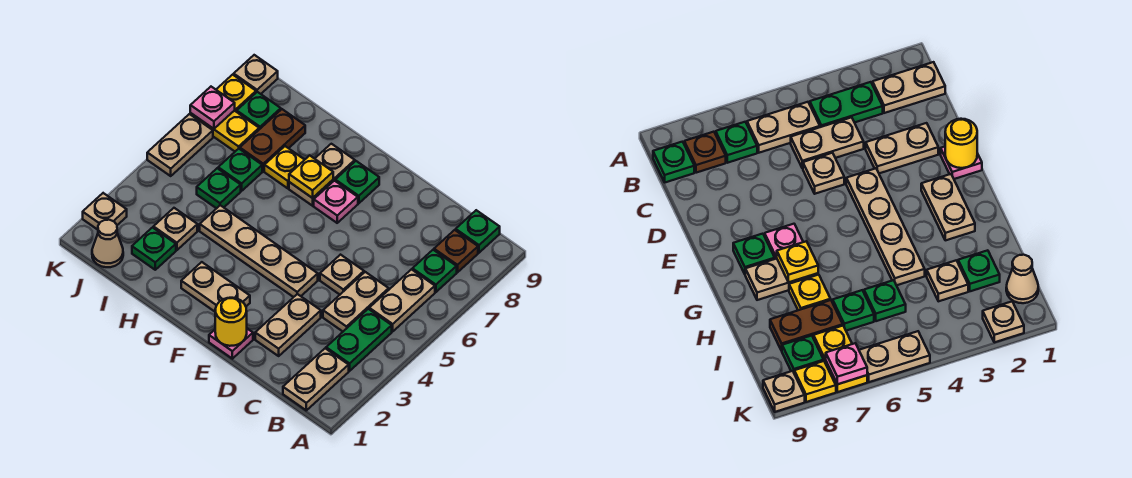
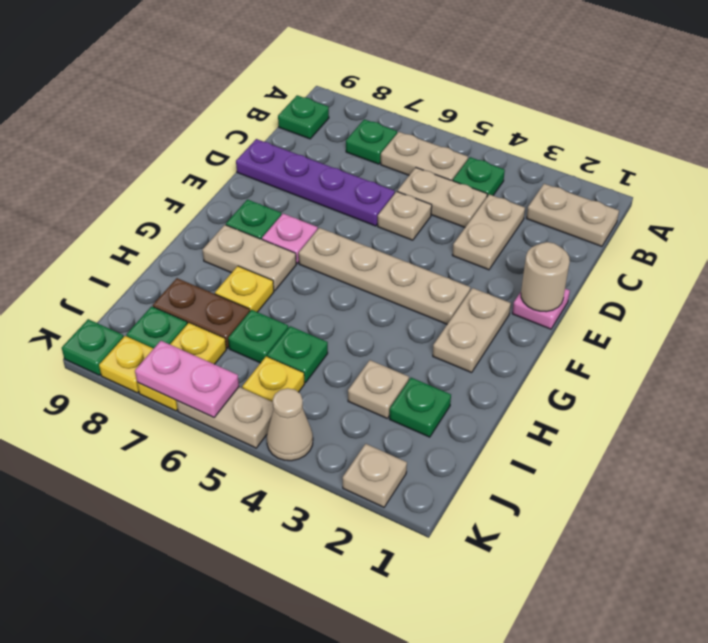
green 1x2 plate [326,309,392,371] -> green 1x1 plate [453,157,505,197]
brown 1x1 plate [434,230,478,272] -> none
tan 1x2 plate [255,294,321,356] -> tan 1x2 plate turned to [452,194,525,270]
none -> purple 1x4 plate [236,139,395,226]
yellow 1x1 round brick [215,298,247,346] -> tan 1x1 round brick [521,242,570,312]
tan 1x4 plate [200,205,318,297] -> tan 1x4 plate turned to [299,228,470,324]
yellow 1x1 plate [289,155,333,198] -> yellow 1x1 plate moved to [242,356,305,402]
tan 1x1 cone [92,220,123,267] -> tan 1x1 cone moved to [267,388,313,461]
pink 1x1 plate [190,87,235,129] -> pink 1x2 plate [135,341,239,417]
tan 1x1 plate [234,55,278,94] -> green 1x1 plate [62,319,124,375]

